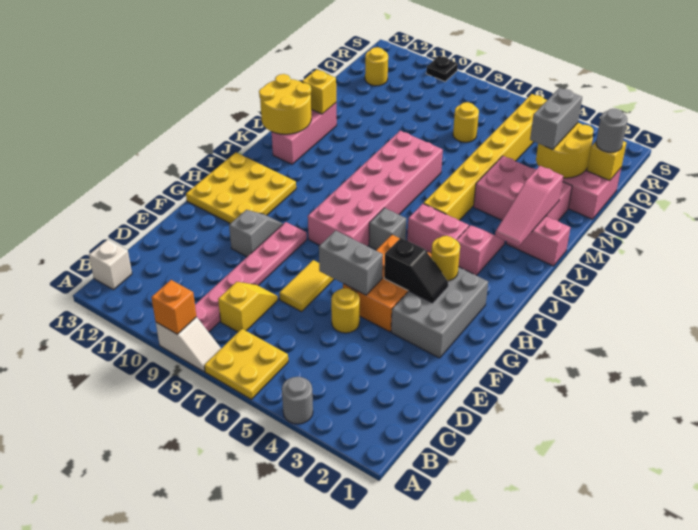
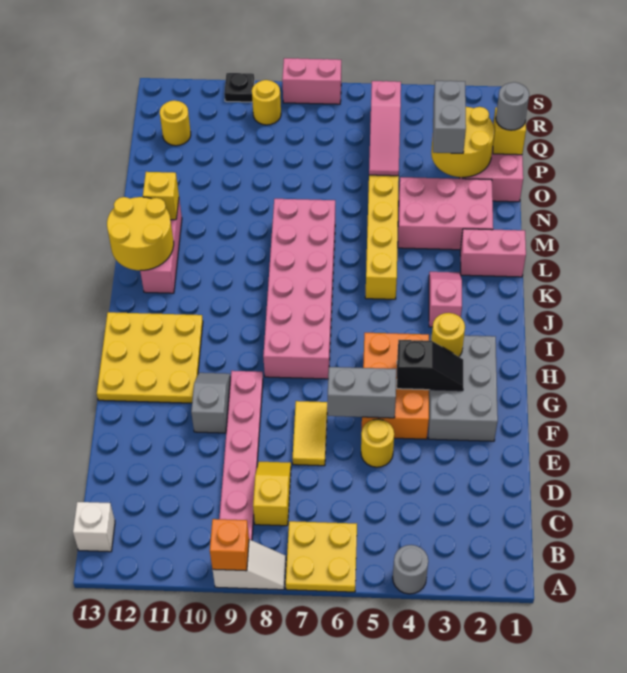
grey 1x1 brick [369,208,406,250] -> none
pink 1x2 brick [407,204,469,253] -> pink 1x2 brick moved to [282,58,341,104]
pink 1x3 slope [495,166,563,247] -> pink 1x3 slope moved to [369,81,401,176]
yellow 1x1 round brick [453,102,479,142] -> yellow 1x1 round brick moved to [252,80,281,125]

